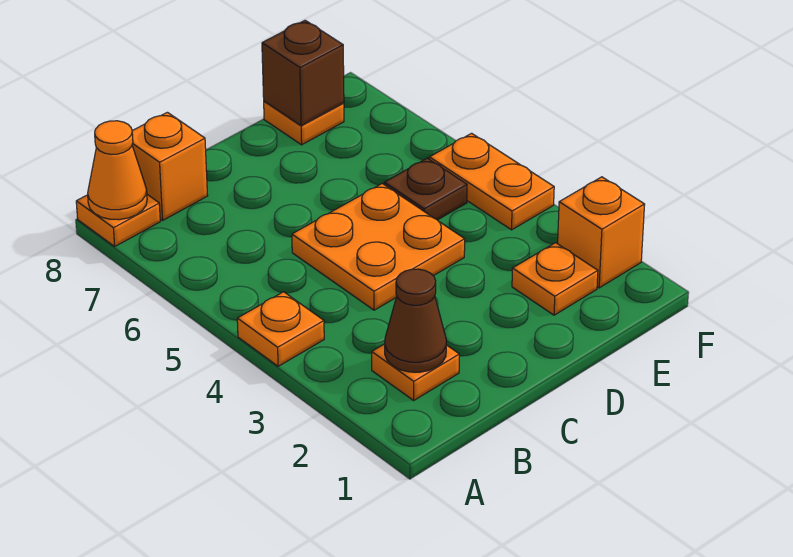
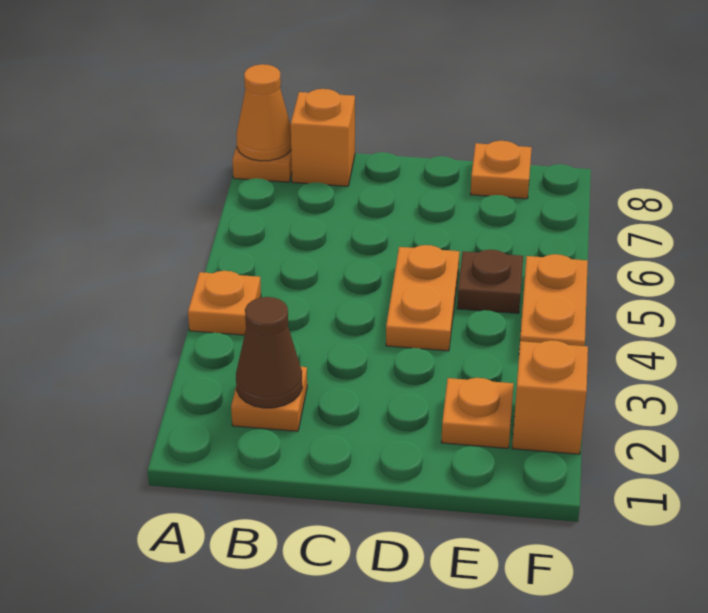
orange 2x2 plate [292,184,465,310] -> orange 1x2 plate [386,245,459,351]
brown 1x1 brick [262,20,344,126] -> none

